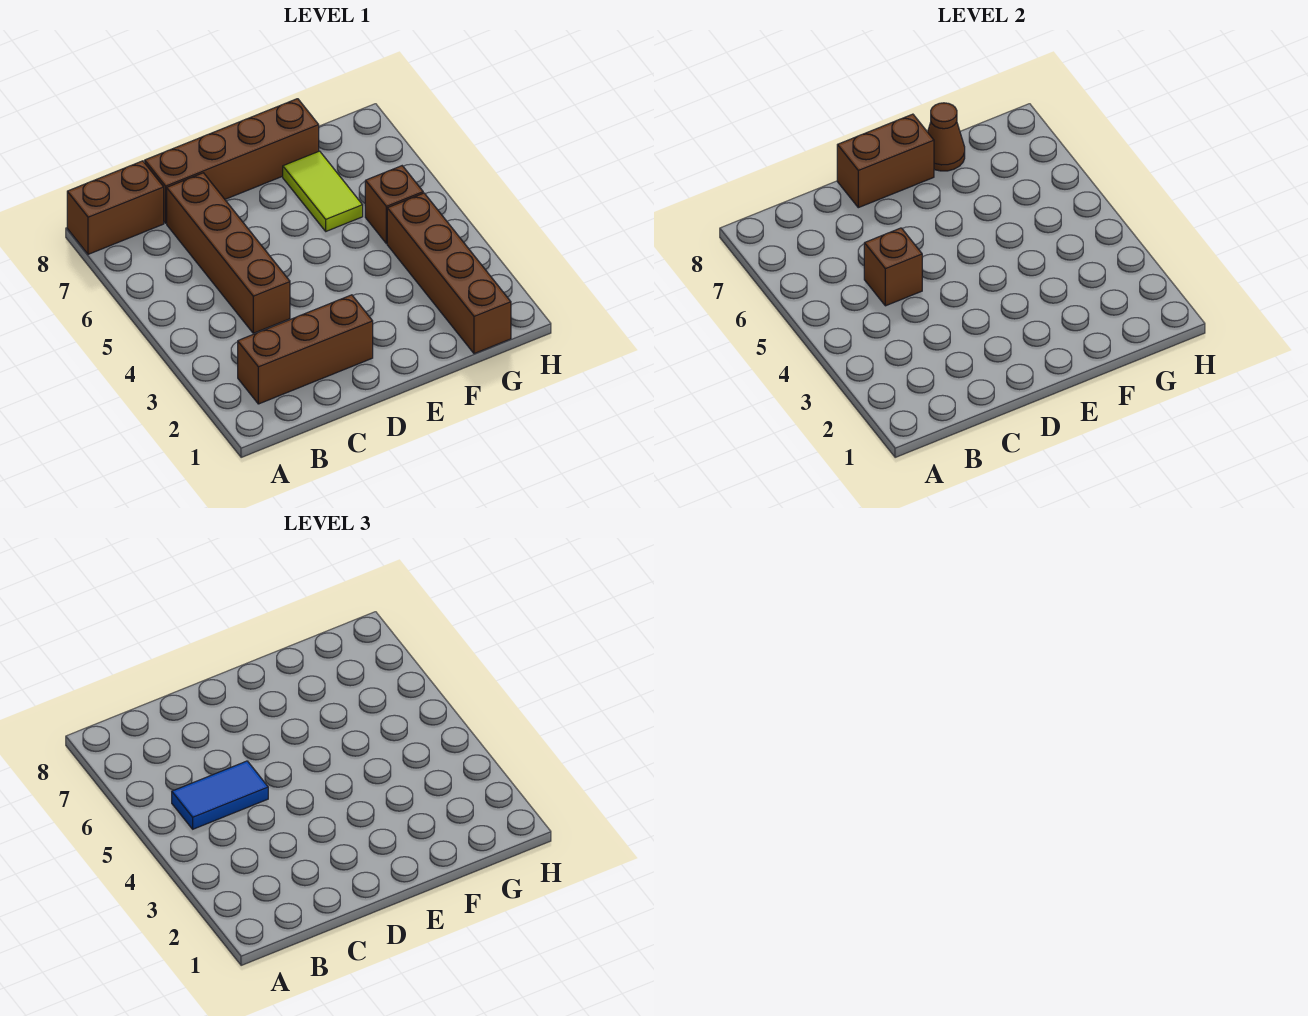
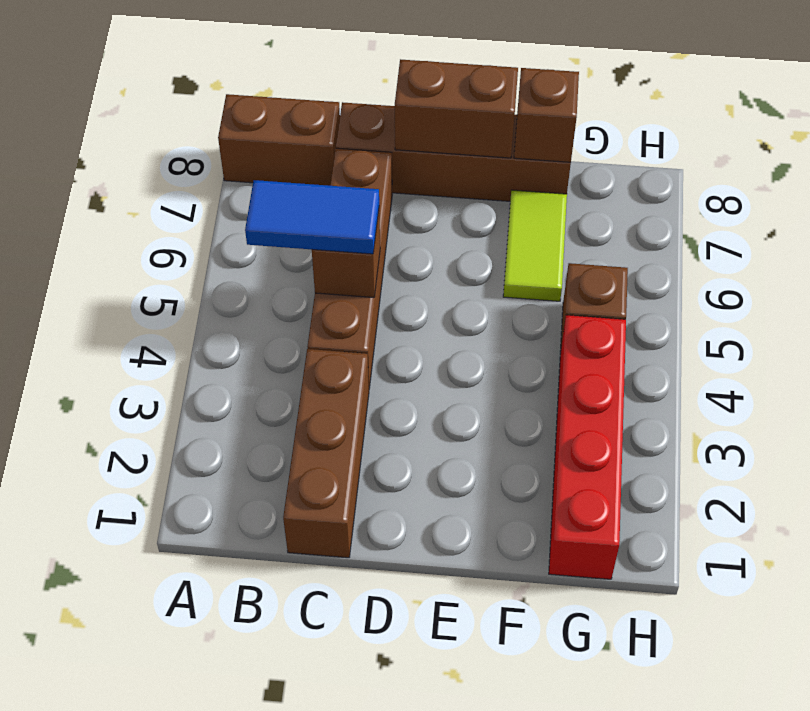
brown 1x3 brick [238,295,373,404] -> brown 1x3 brick turned to [283,349,369,558]
brown 1x1 cone [928,103,965,171] -> brown 1x1 brick [514,68,579,163]
brown 1x4 brick [387,193,511,354] -> red 1x4 brick [549,315,626,579]

